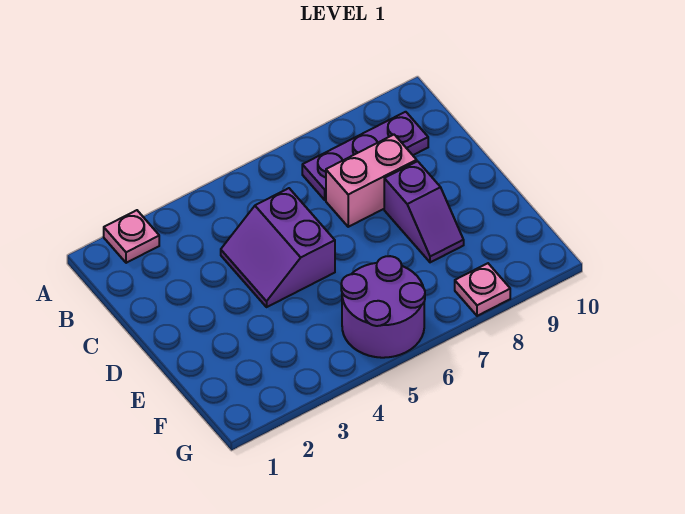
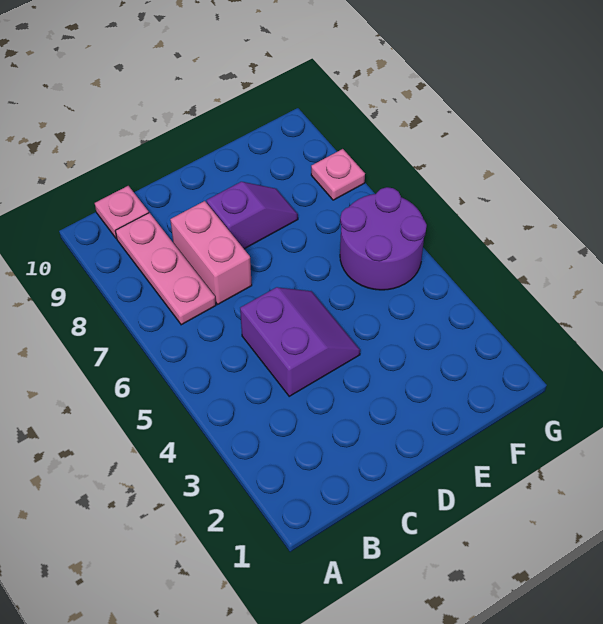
pink 1x1 plate [104,210,159,263] -> pink 1x1 plate moved to [95,186,149,238]
purple 1x3 plate [302,112,428,200] -> pink 1x3 plate [115,213,216,325]
purple 2x2 slope [221,188,335,307] -> purple 2x2 slope turned to [240,287,360,396]

